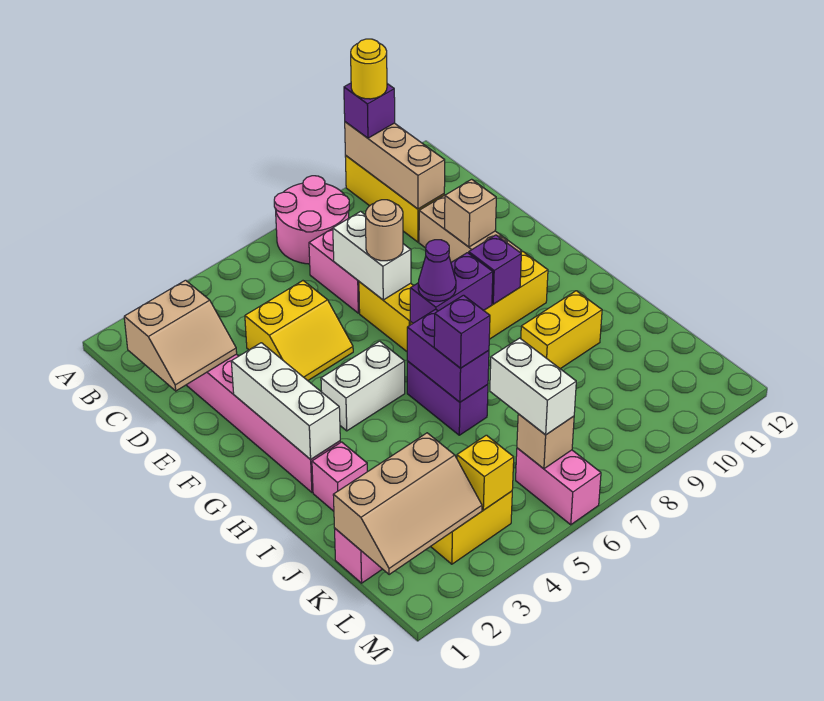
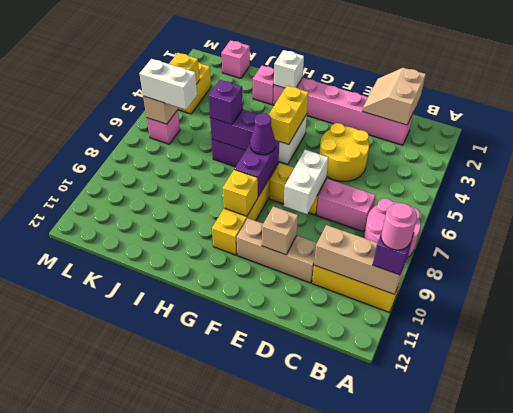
yellow 1x1 round brick [351,39,387,99] -> pink 1x1 round brick [381,203,417,250]
yellow 2x2 slope [245,281,353,381] -> yellow 2x2 round brick [319,123,369,182]
white 1x2 brick [333,211,411,300] -> white 1x2 brick turned to [284,150,329,214]
tan 1x1 round brick [365,200,403,261] -> none
white 1x3 brick [231,343,340,459] -> white 1x1 brick [274,50,304,88]
purple 1x1 brick [469,235,521,304] -> yellow 1x1 brick [223,170,258,216]
yellow 1x2 brick [521,291,602,369] -> yellow 1x2 brick moved to [269,86,309,145]
tan 2x3 slope [333,433,482,575] -> none
pink 1x2 brick [516,448,601,525] -> pink 1x1 brick [147,110,180,144]

